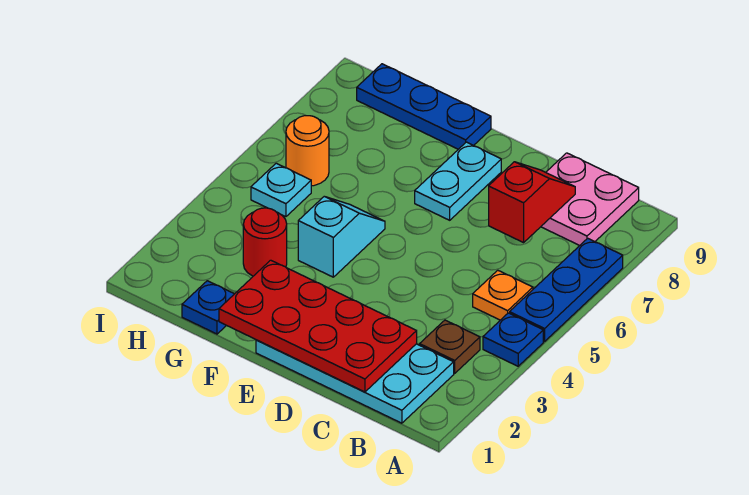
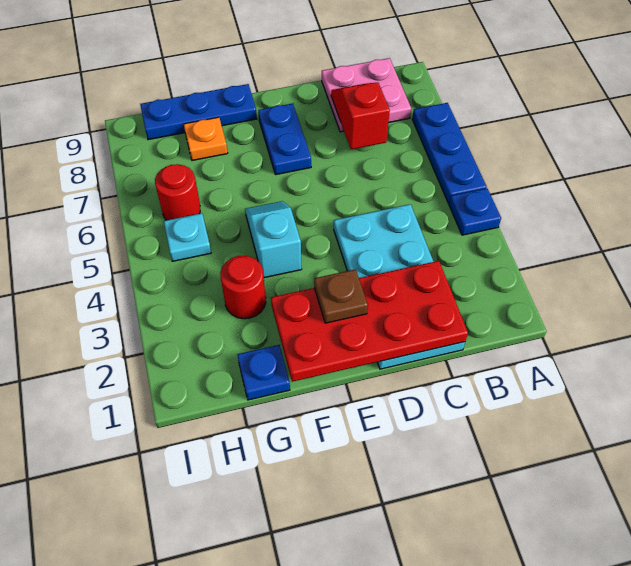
cyan 2x4 plate [256,340,454,423] -> cyan 2x4 plate turned to [334,204,465,369]
brown 1x1 plate [420,320,480,373] -> brown 1x1 plate moved to [314,269,368,323]
orange 1x1 plate [473,270,533,320] -> orange 1x1 plate moved to [184,117,228,161]
cyan 1x2 plate [415,142,501,220] -> blue 1x2 plate [258,103,311,175]
orange 1x1 round brick [286,116,329,186] -> red 1x1 round brick [155,164,200,220]

